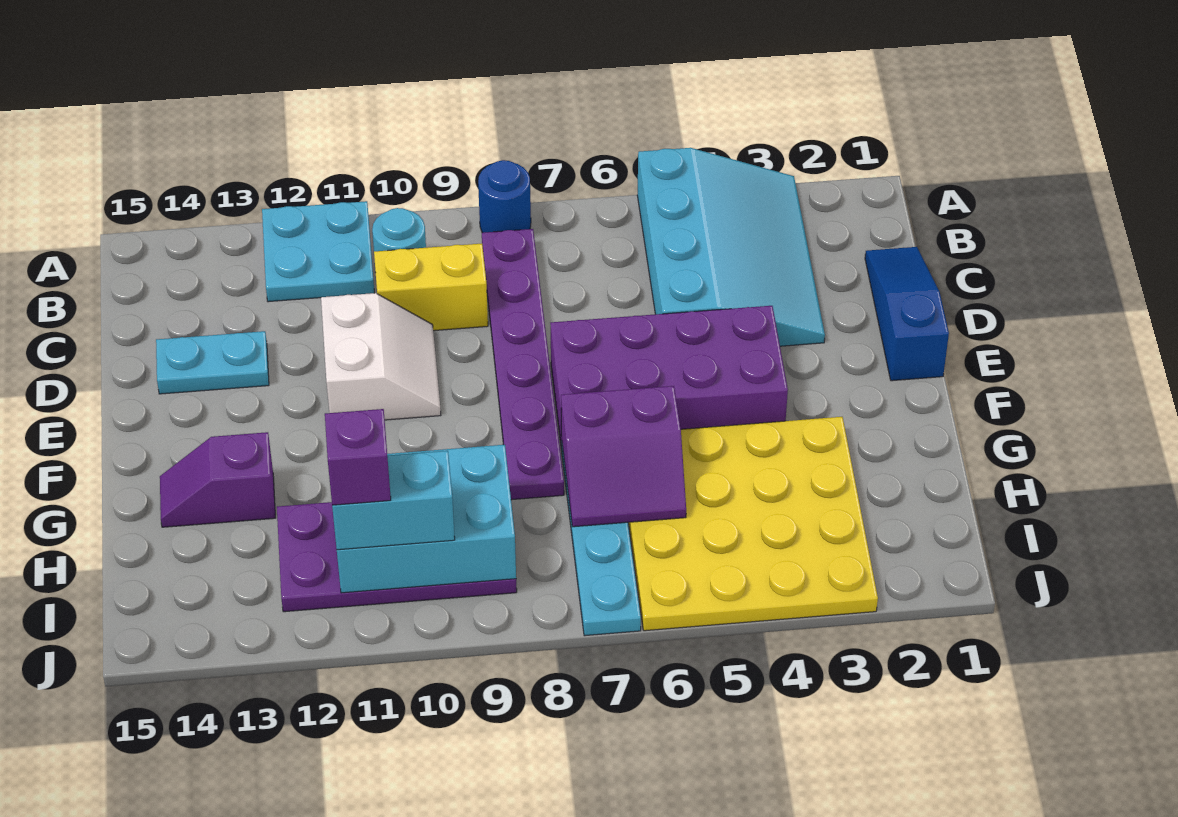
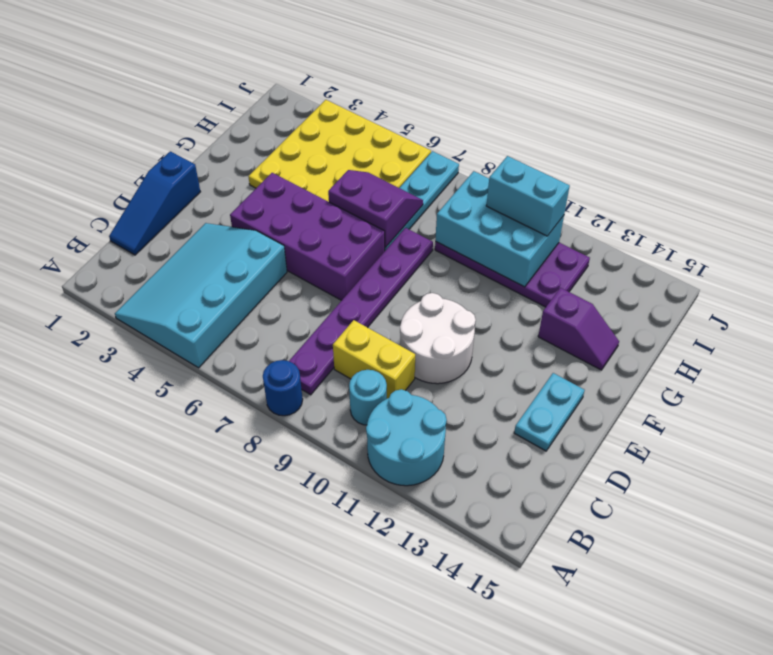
cyan 2x2 plate [262,201,374,302] -> cyan 2x2 round brick [366,389,447,486]
white 2x2 slope [321,293,441,420] -> white 2x2 round brick [400,293,476,384]
cyan 1x2 plate [156,331,269,394] -> cyan 1x2 plate turned to [514,373,585,451]
purple 1x1 brick [325,409,391,505] -> none

